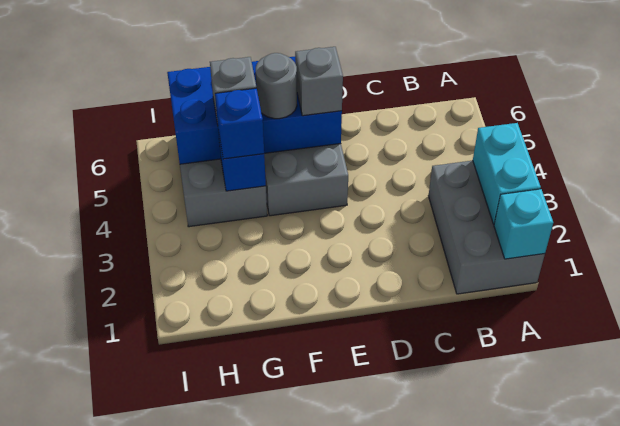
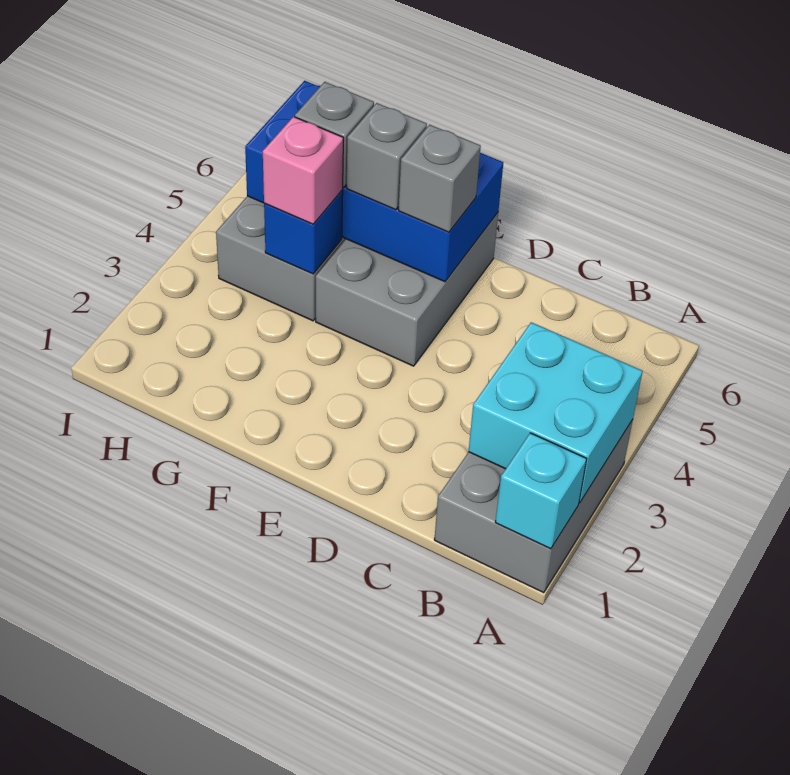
cyan 1x2 brick [473,123,541,224] -> cyan 2x2 brick [469,322,643,503]
grey 1x1 round brick [256,53,297,119] -> grey 1x1 brick [347,103,427,210]
blue 1x1 brick [215,88,264,159] -> pink 1x1 brick [263,117,343,224]

